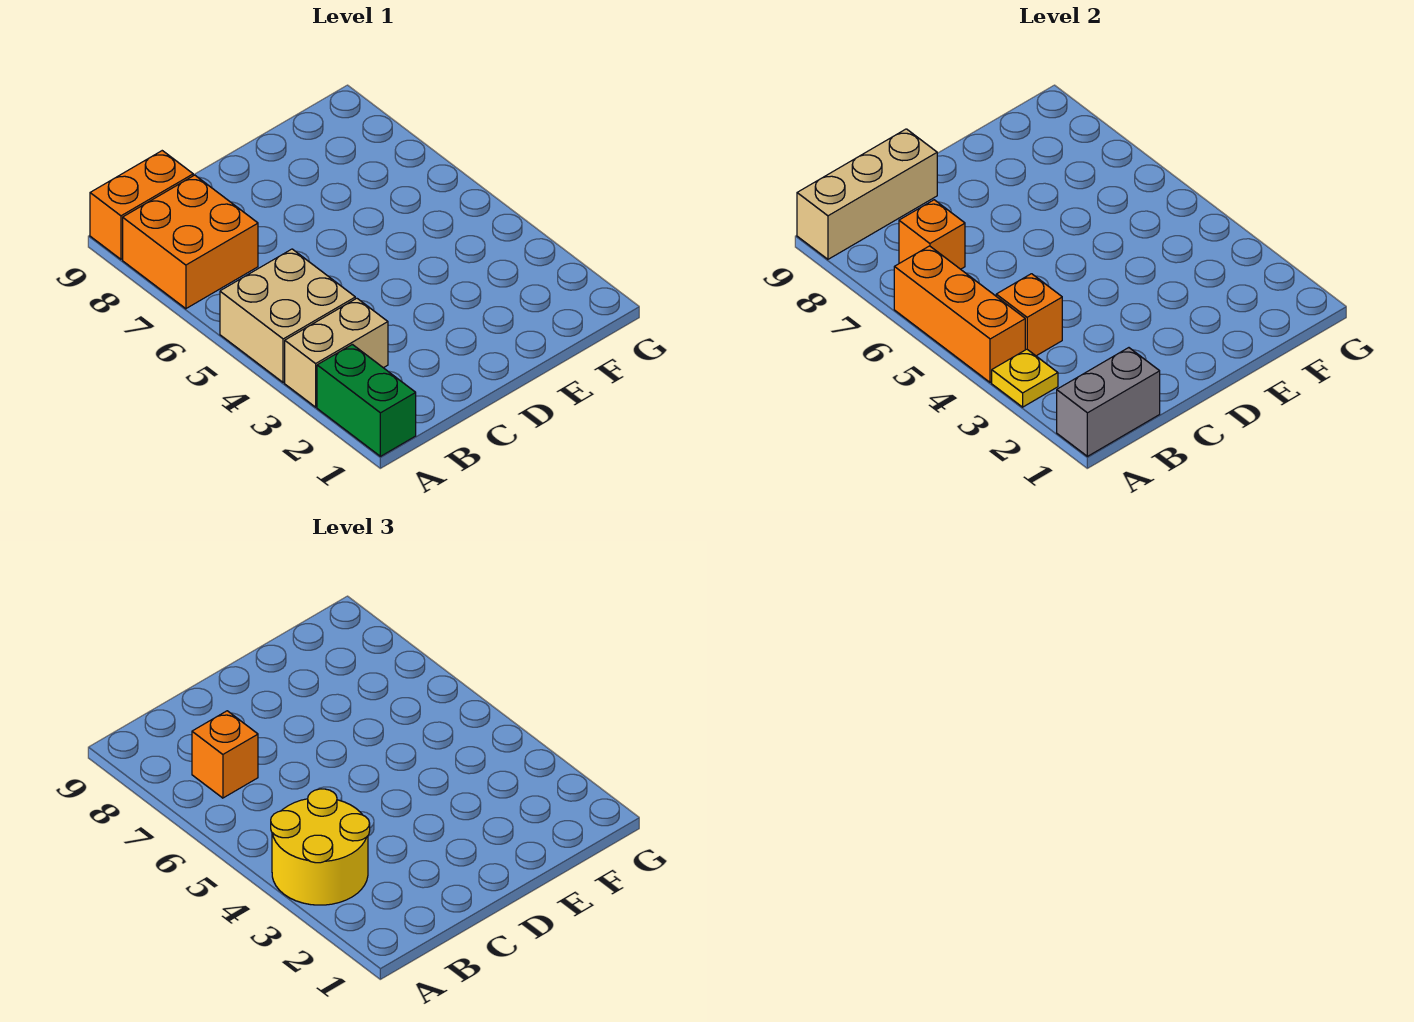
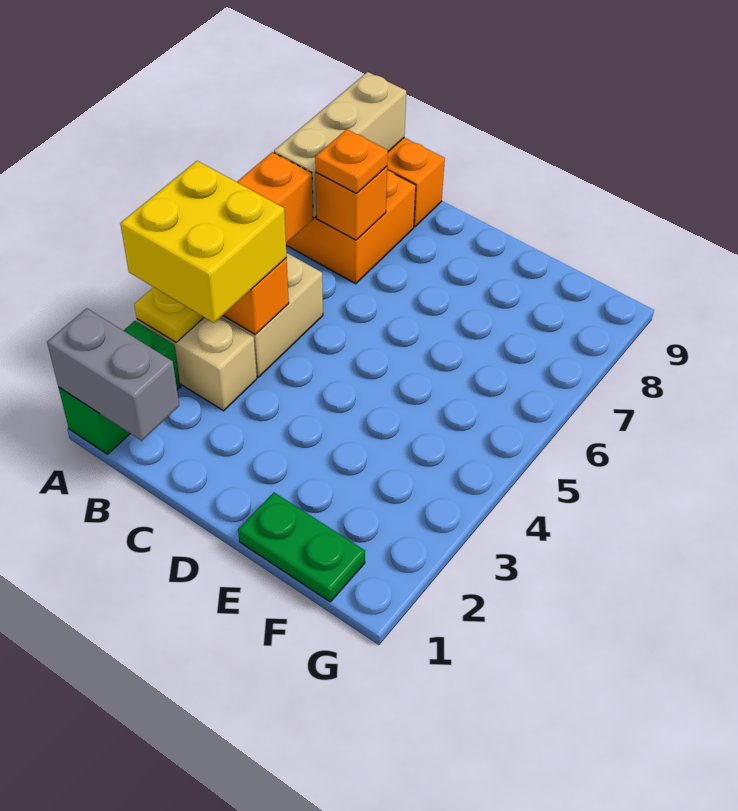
yellow 2x2 round brick [271,789,370,905] -> yellow 2x2 brick [120,161,287,323]
tan 1x3 brick [797,129,937,259] -> tan 1x3 brick turned to [274,72,406,218]
orange 1x1 brick [192,711,258,798] -> orange 1x1 plate [315,129,388,193]
none -> green 1x2 plate [238,493,365,602]

